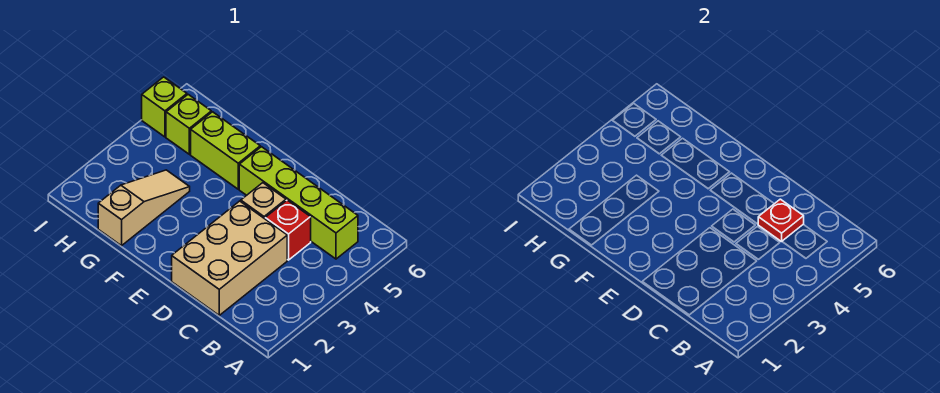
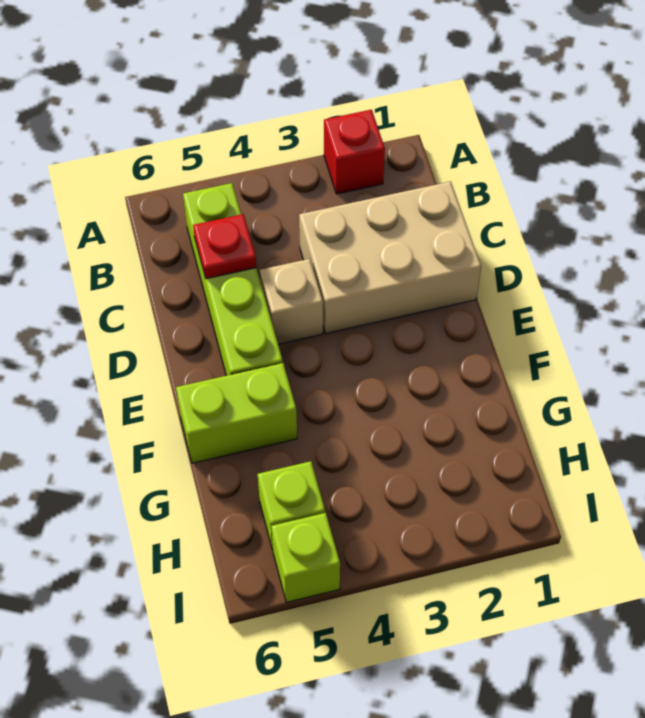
red 1x1 brick [265,200,311,260] -> red 1x1 brick moved to [324,110,385,194]
lime 1x2 brick [191,112,260,189] -> lime 1x2 brick turned to [176,363,297,463]
tan 1x3 slope [98,170,190,246] -> none

